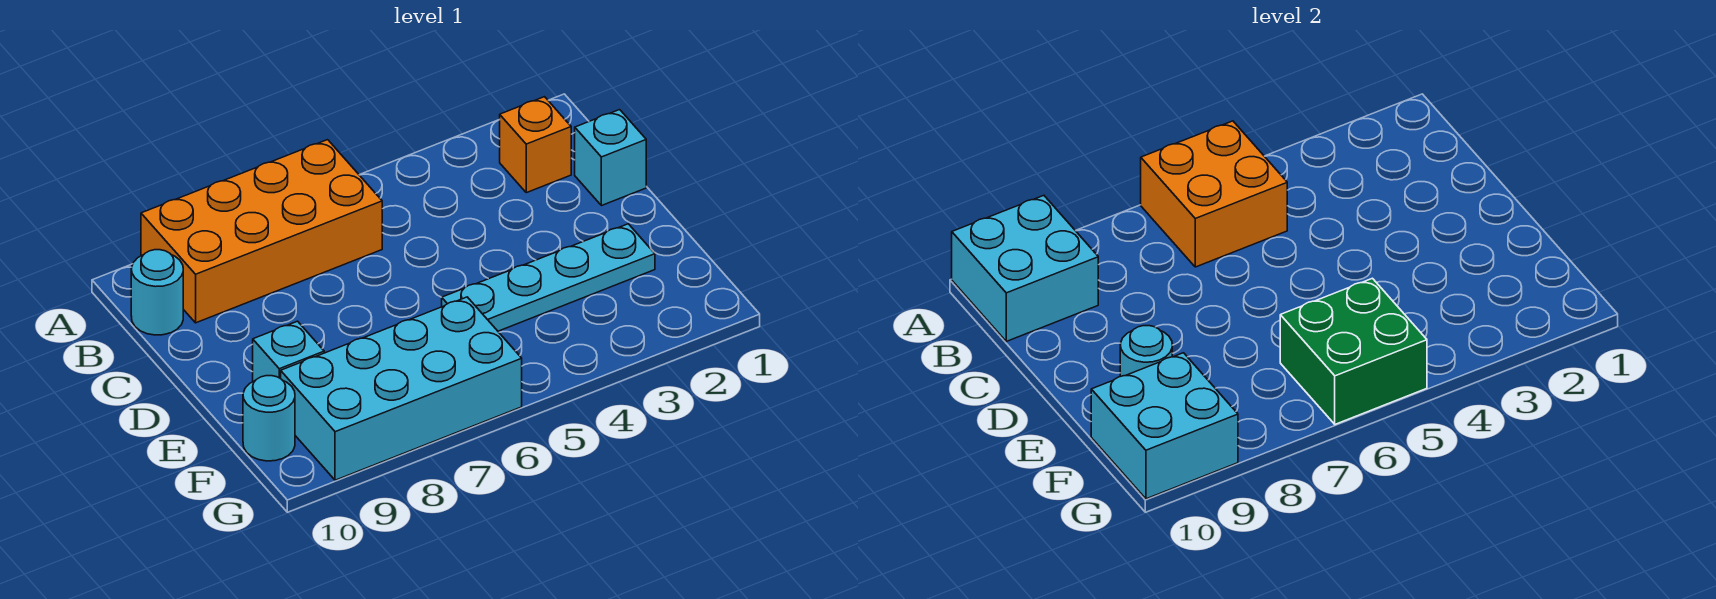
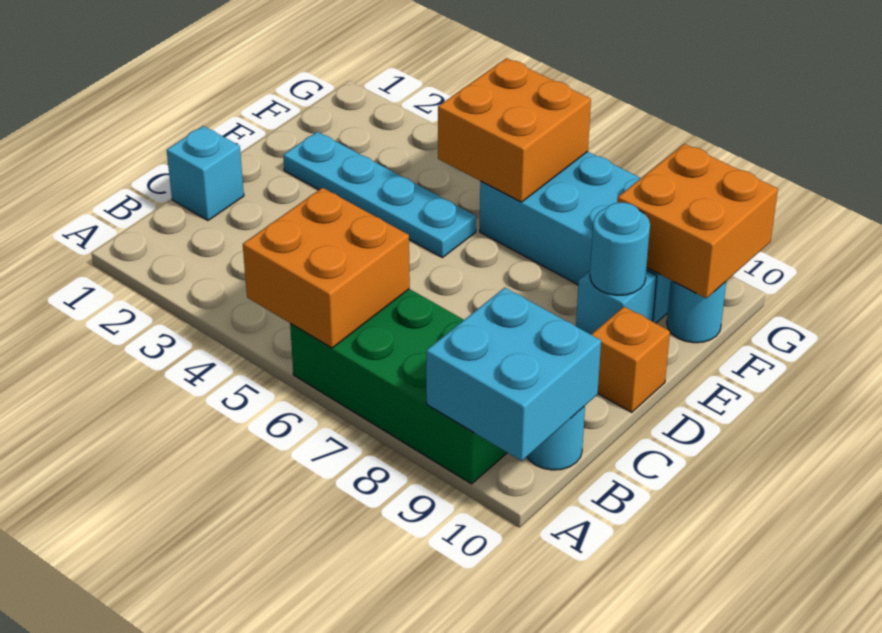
orange 2x4 brick [141,140,382,323] -> green 2x4 brick [290,289,507,484]
orange 1x1 brick [500,97,571,193] -> orange 1x1 brick moved to [591,307,670,412]
green 2x2 brick [1280,278,1427,424] -> orange 2x2 brick [438,58,591,202]
cyan 2x2 brick [1091,353,1238,499] -> orange 2x2 brick [617,144,778,298]

